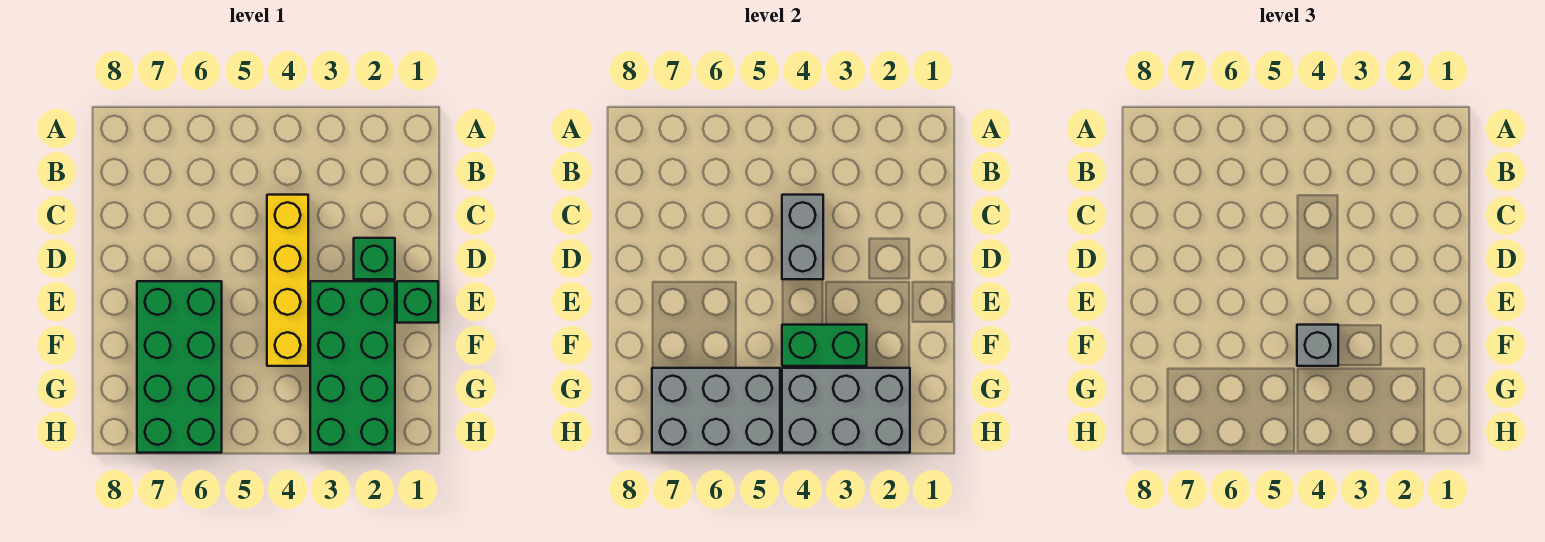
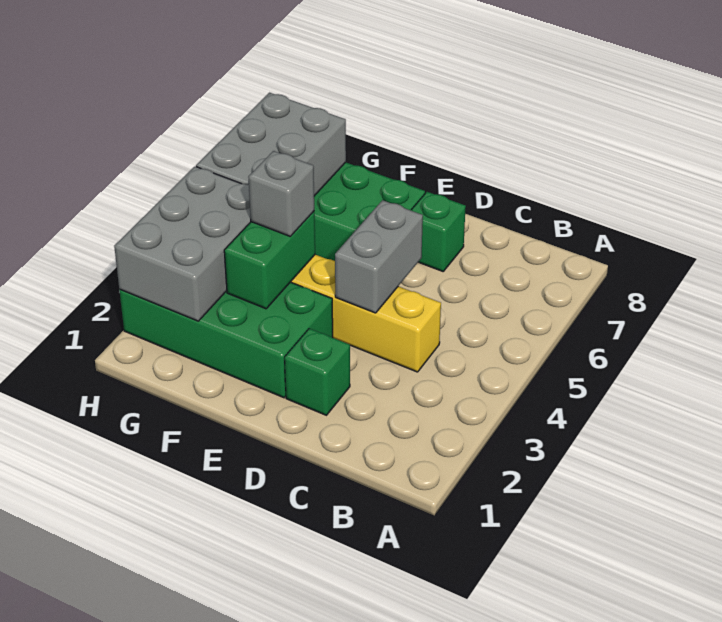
grey 1x2 brick [782,195,823,279] -> grey 1x2 brick turned to [335,200,423,313]
green 1x1 brick [397,281,438,323] -> green 1x1 brick moved to [411,192,466,271]

